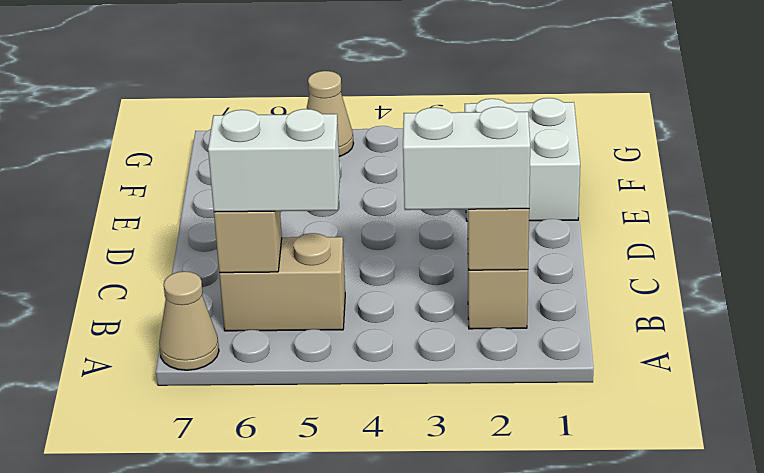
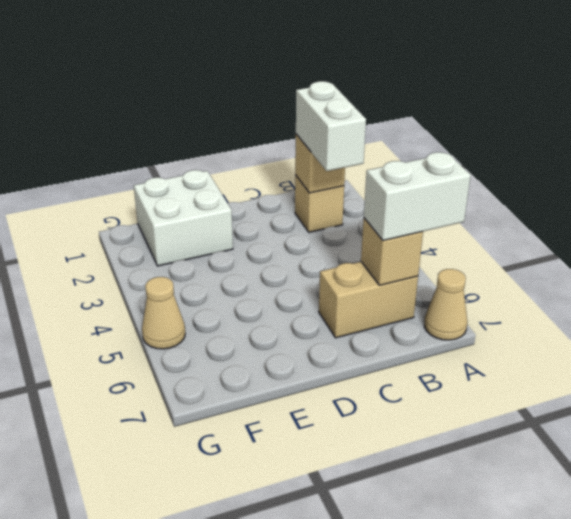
tan 1x2 brick [219,233,345,331] -> tan 1x2 brick turned to [319,262,418,338]
white 1x2 brick [208,109,340,212] -> white 1x2 brick turned to [364,152,471,241]

